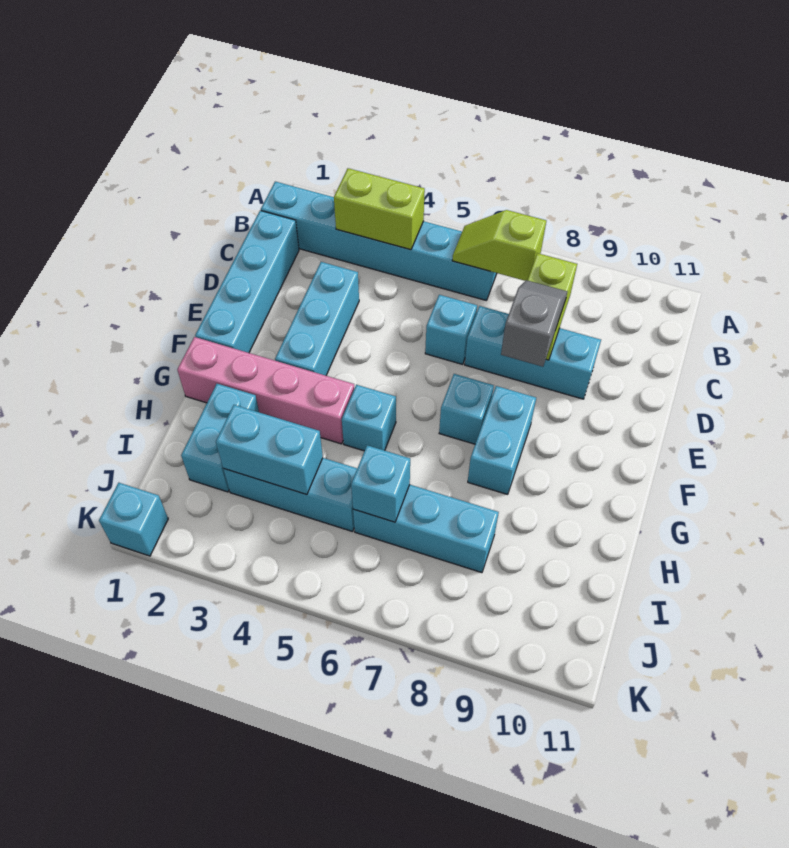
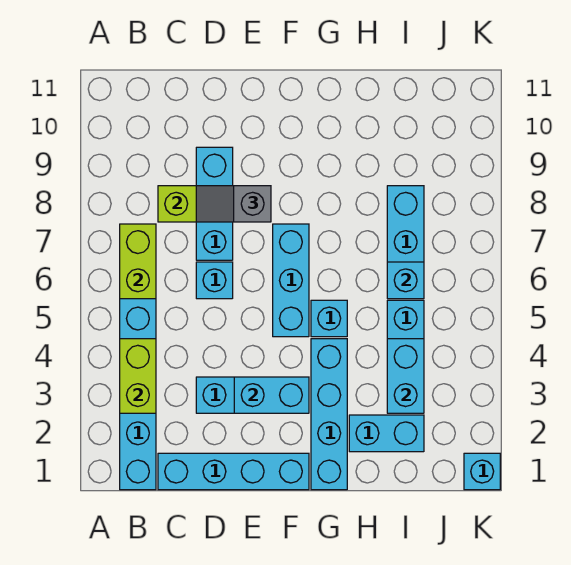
lime 1x2 slope [452,210,546,281] -> lime 1x2 brick [120,224,156,299]
cyan 1x1 brick [439,374,494,444] -> cyan 1x3 brick [273,224,309,337]
cyan 1x2 brick [468,386,536,494] -> cyan 1x2 brick moved to [234,377,309,413]
pink 1x4 brick [177,337,355,444] -> cyan 1x4 brick [311,339,347,490]

